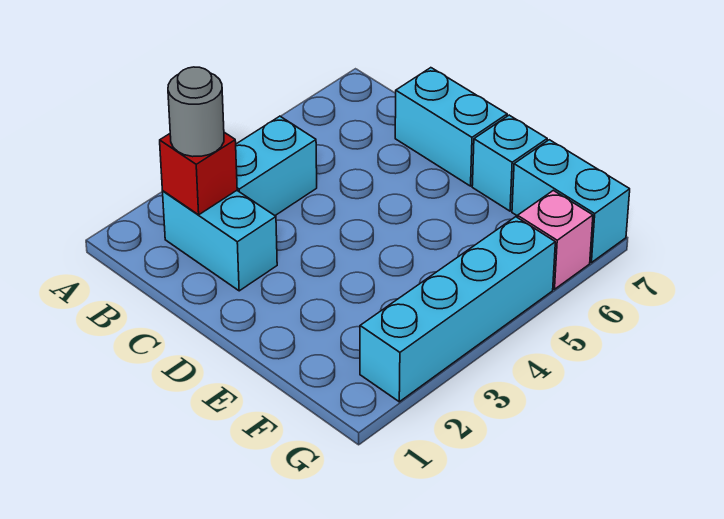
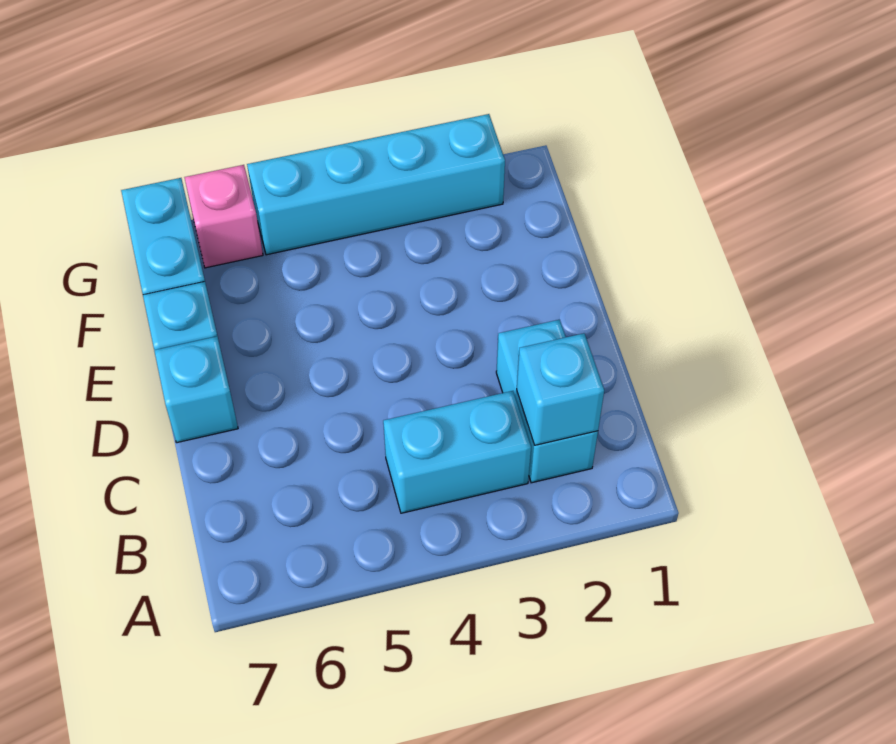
red 1x1 brick [160,132,237,215] -> cyan 1x1 brick [517,333,604,445]
grey 1x1 round brick [168,67,224,157] -> none
cyan 1x2 brick [395,68,507,186] -> cyan 1x1 brick [154,336,238,443]

